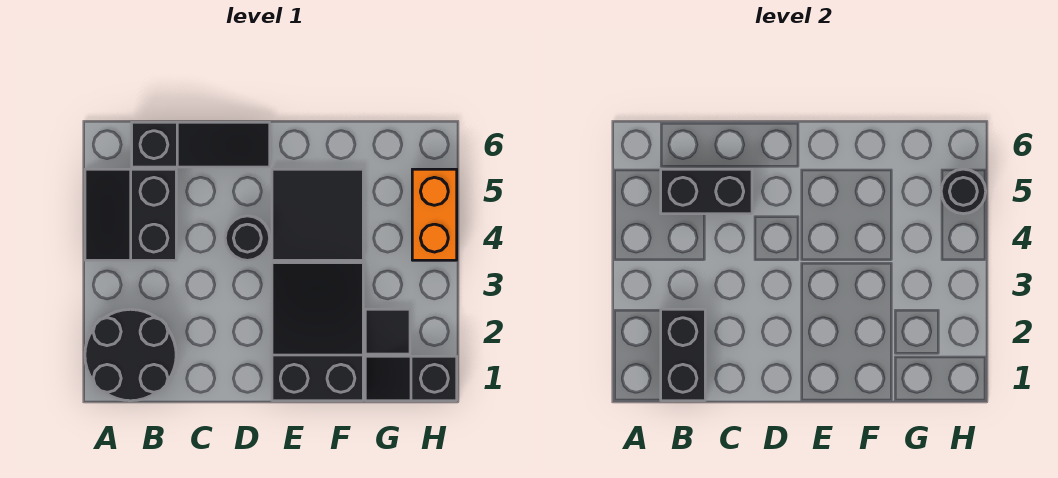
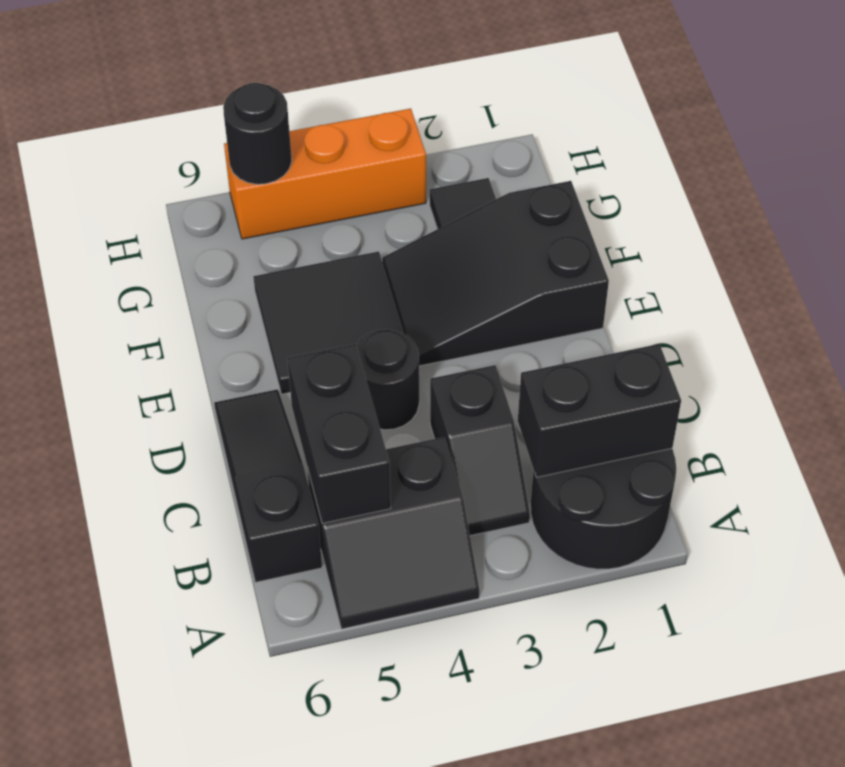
black 1x2 slope [365,356,457,401] -> black 1x2 slope moved to [430,365,530,536]
orange 1x2 brick [412,169,457,260] -> orange 1x3 brick [224,109,426,239]

